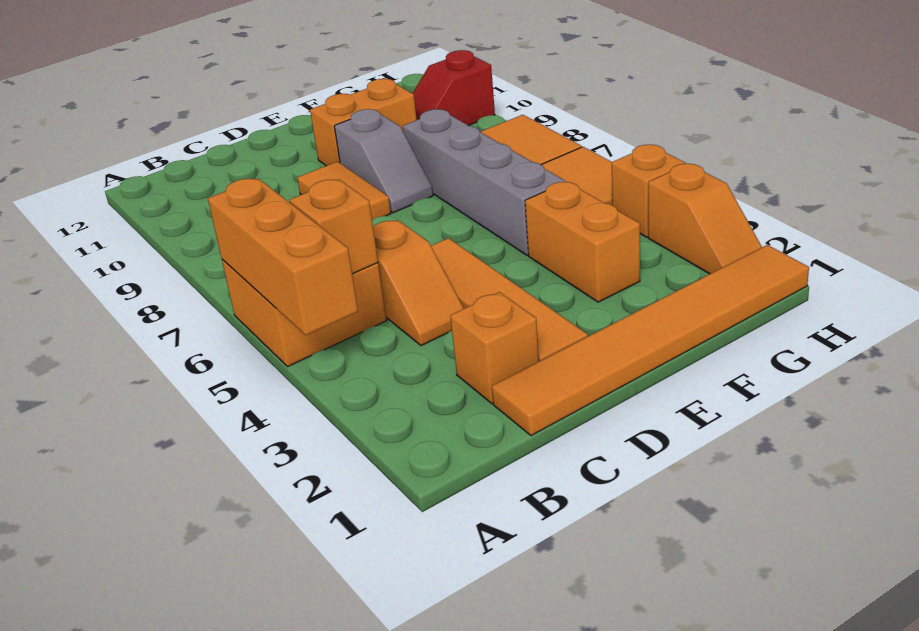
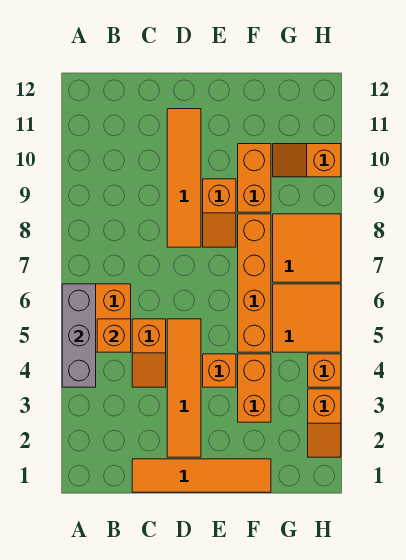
orange 1x3 brick [208,179,358,335] -> grey 1x3 brick [62,284,96,387]
orange 1x6 tile [492,245,809,436] -> orange 1x4 tile [132,459,271,492]
orange 1x1 brick [450,292,539,403] -> orange 1x1 brick moved to [203,354,236,387]
orange 1x2 tile [297,161,391,219] -> orange 1x4 tile [167,109,201,247]
grey 1x2 slope [334,109,433,213] -> orange 1x2 slope [203,179,236,247]
orange 1x2 brick [310,79,417,166] -> orange 1x2 brick turned to [238,144,271,212]
grey 1x4 brick [403,109,565,255] -> orange 1x4 brick [238,214,271,352]
red 1x2 slope [413,50,495,125] -> orange 1x2 slope [273,144,341,177]

